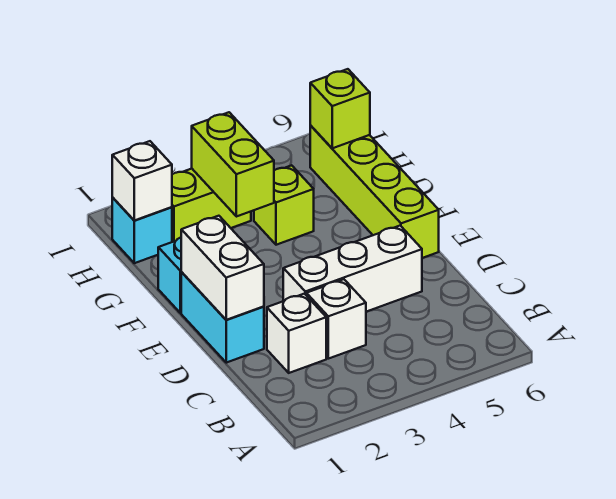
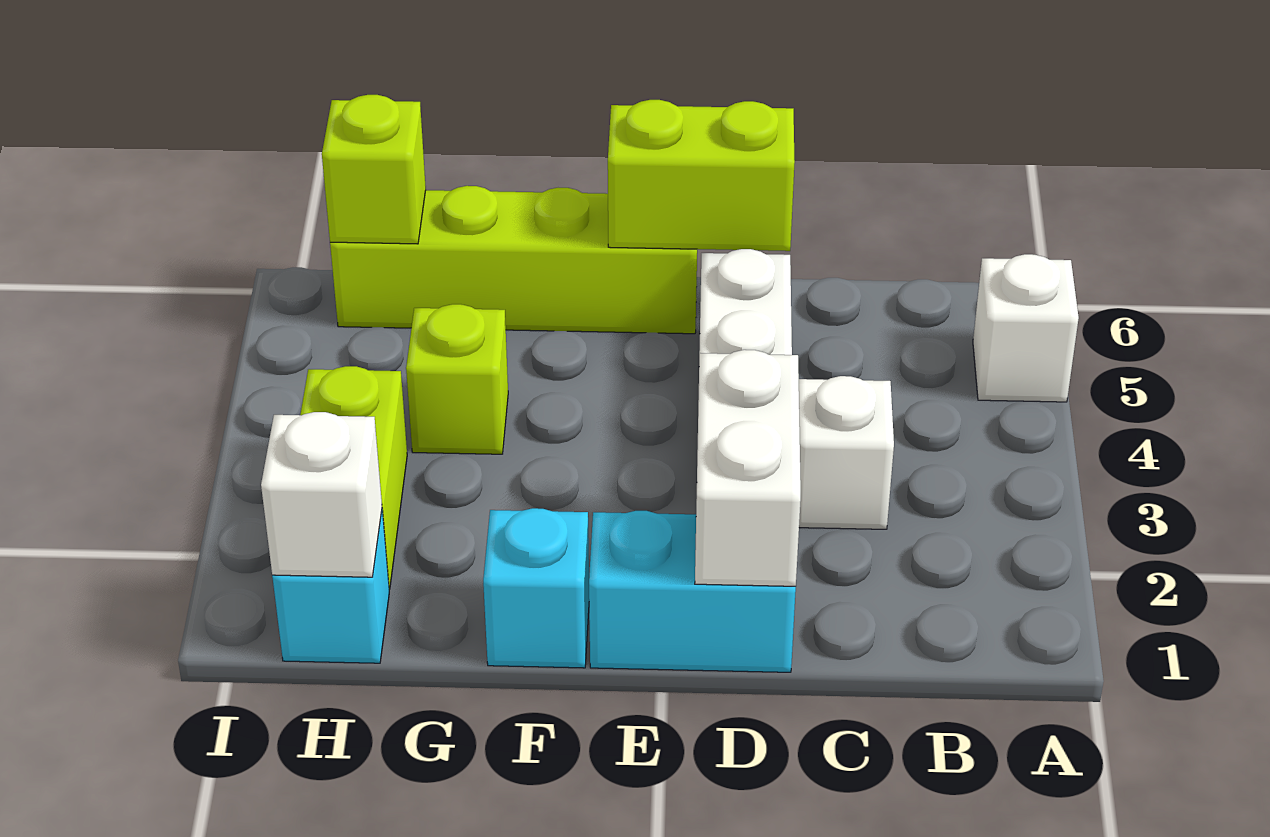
white 1x1 brick [267,294,326,373] -> white 1x1 brick moved to [973,254,1079,402]
white 1x2 brick [181,216,264,320] -> white 1x2 brick turned to [695,350,801,586]
lime 1x2 brick [192,112,274,217] -> lime 1x2 brick moved to [608,100,795,251]

